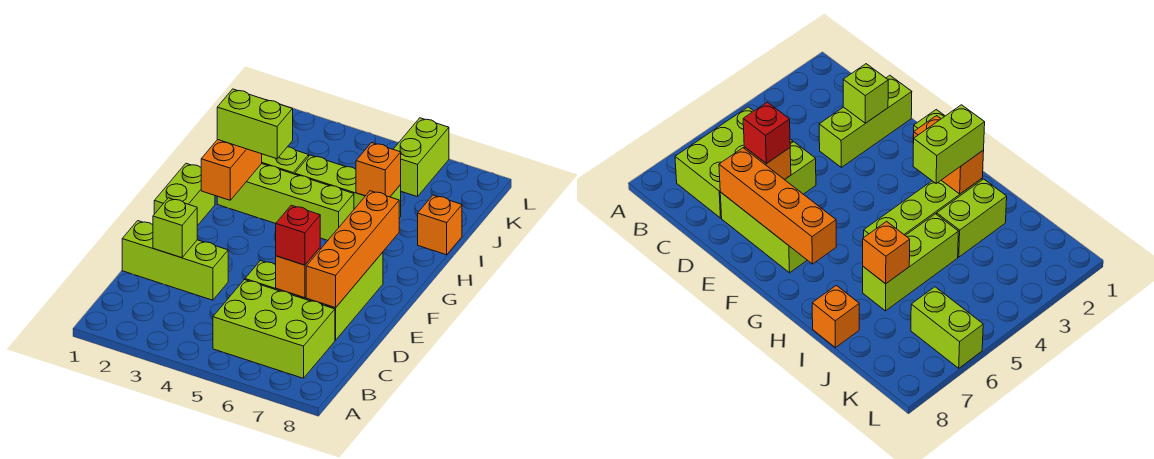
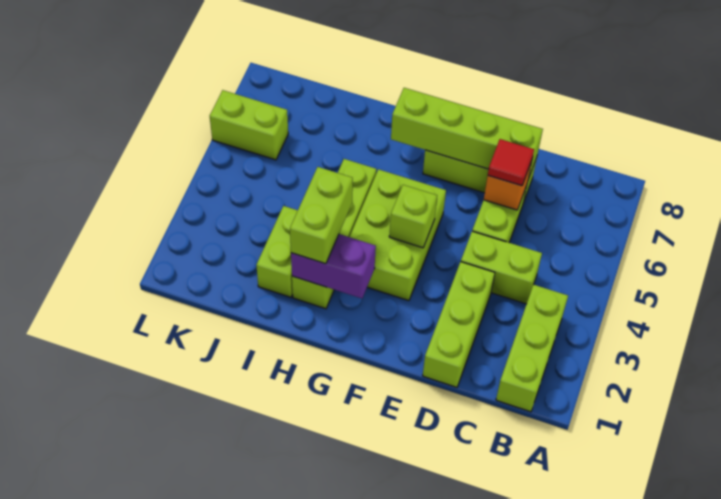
lime 2x3 brick [213,280,335,378] -> lime 2x3 brick moved to [350,169,446,301]
lime 1x1 brick [153,198,197,258] -> lime 1x1 brick moved to [389,185,437,248]
red 1x1 brick [276,205,320,265] -> red 1x1 tile [488,139,534,186]
orange 1x4 brick [306,191,399,308] -> lime 1x4 brick [391,88,543,179]
lime 1x2 brick [154,163,215,226] -> lime 1x2 brick moved to [461,231,542,304]
orange 1x2 brick [201,139,262,200] -> purple 1x2 brick [291,234,376,298]
lime 1x3 brick [295,155,401,218] -> lime 1x3 brick moved to [496,285,568,412]
orange 1x1 brick [356,143,401,197] -> none
orange 1x1 brick [418,195,462,255] -> none

